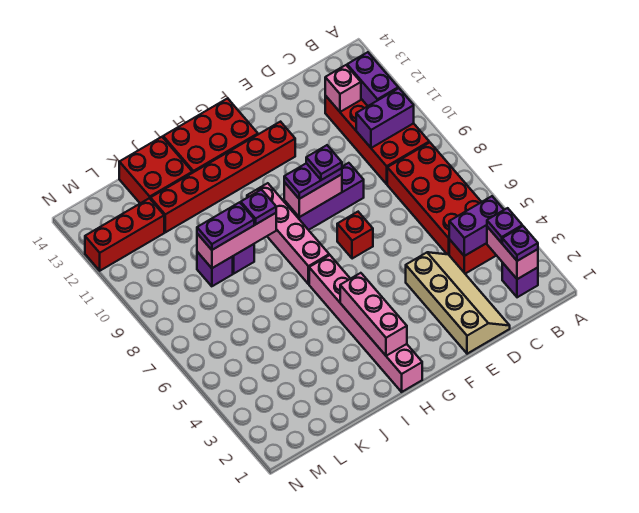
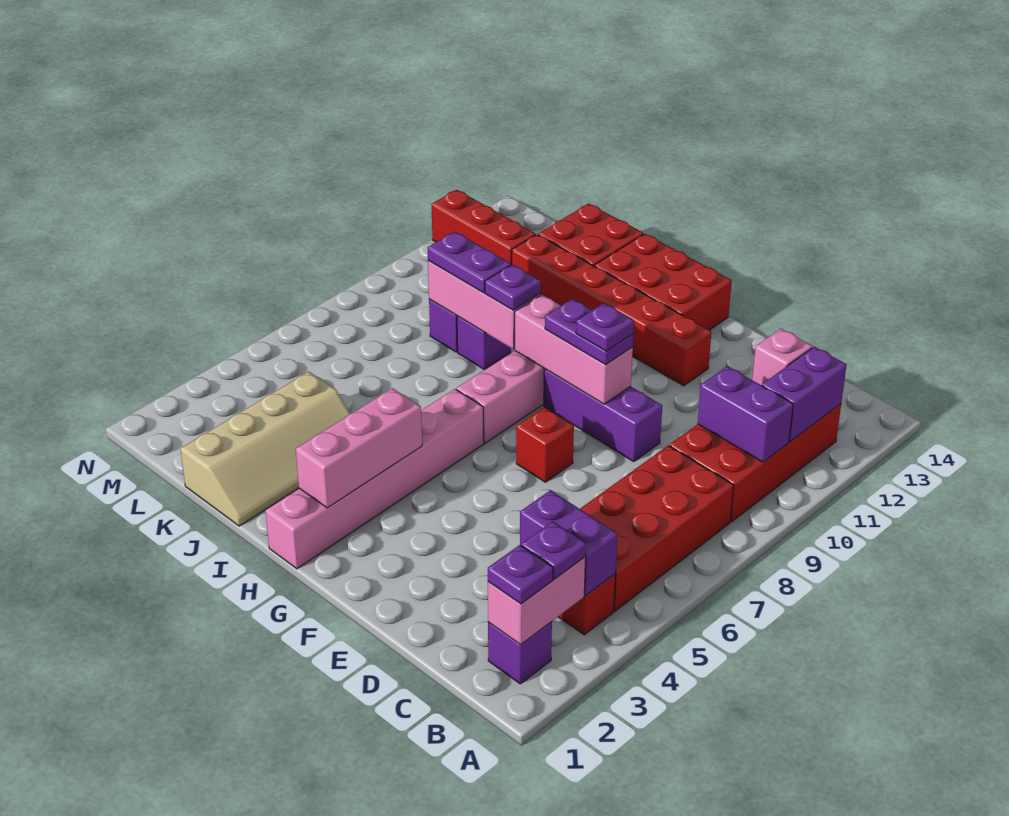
tan 2x4 slope [406,252,510,354] -> tan 2x4 slope moved to [180,372,350,526]
pink 1x2 brick [284,174,342,217] -> pink 1x3 brick [515,295,633,404]

